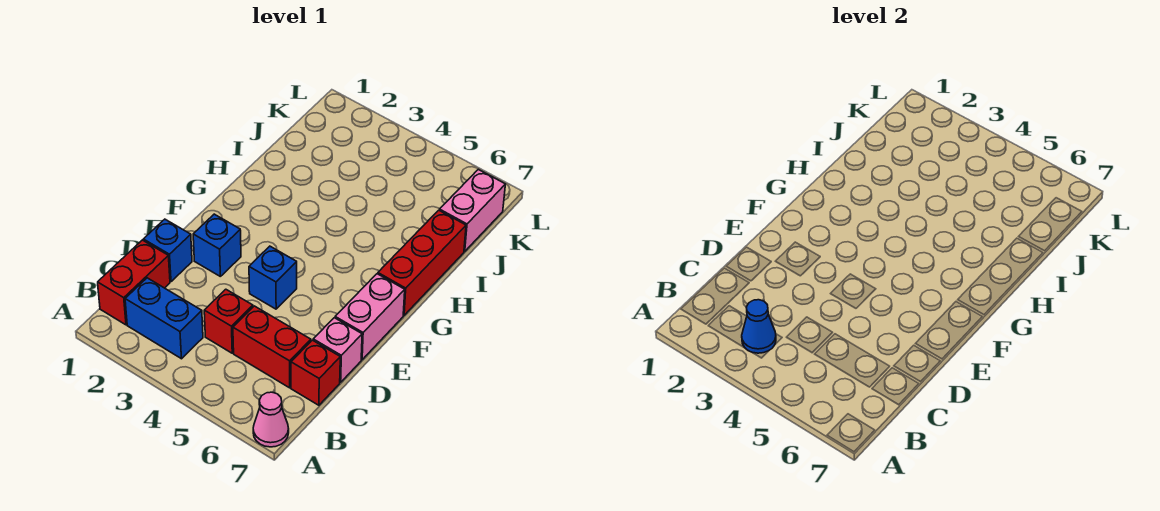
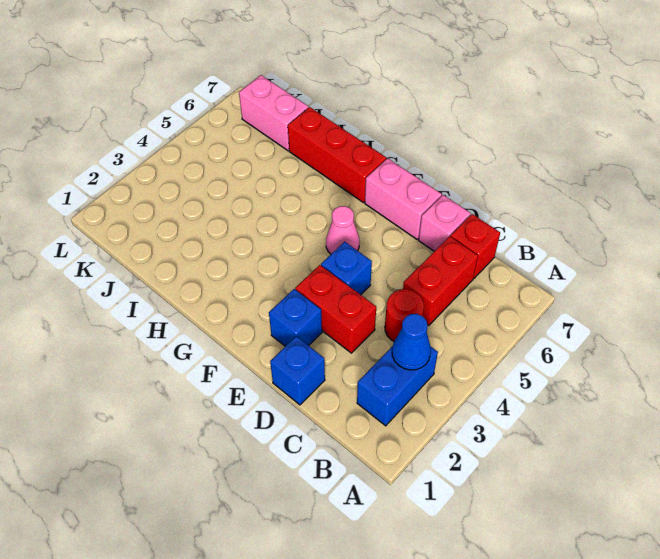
pink 1x1 cone [253,392,289,447] -> pink 1x1 cone moved to [326,206,360,254]
red 1x2 brick [98,240,170,325] -> red 1x2 brick moved to [295,265,376,353]
red 1x1 brick [204,289,253,353] -> red 1x1 round brick [385,289,424,341]

